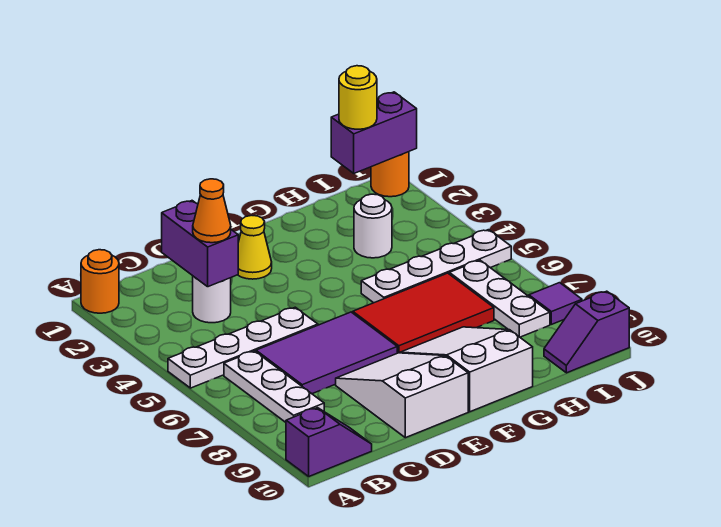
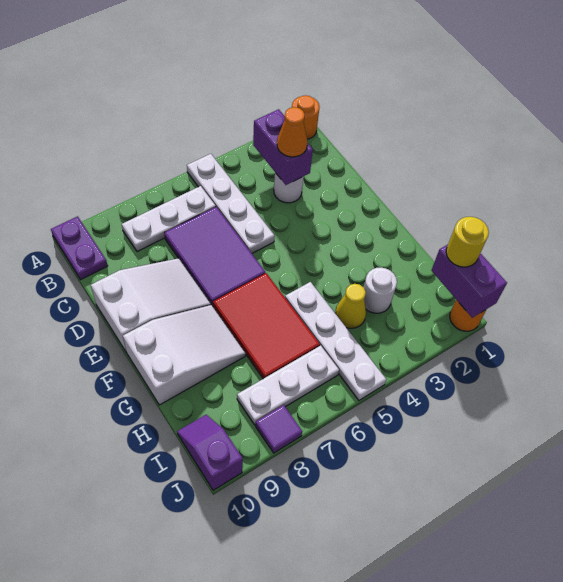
purple 1x2 slope [286,408,372,476] -> purple 1x2 plate [51,216,108,280]
purple 1x2 brick [162,201,238,287] -> purple 1x2 brick turned to [253,109,313,185]
yellow 1x1 cone [238,215,272,279] -> yellow 1x1 cone moved to [335,284,366,328]

